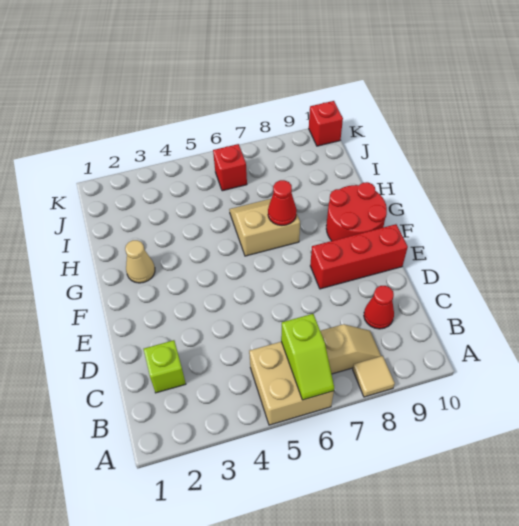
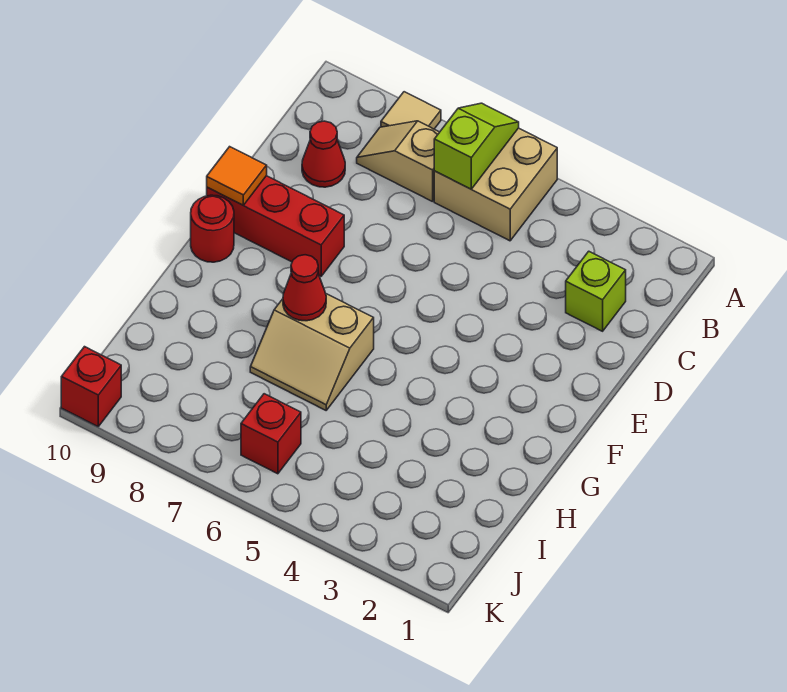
none -> orange 1x1 tile [207,147,267,205]
red 2x2 round brick [326,182,387,241] -> red 1x1 round brick [191,195,234,262]
tan 1x1 cone [125,240,155,283] -> none

